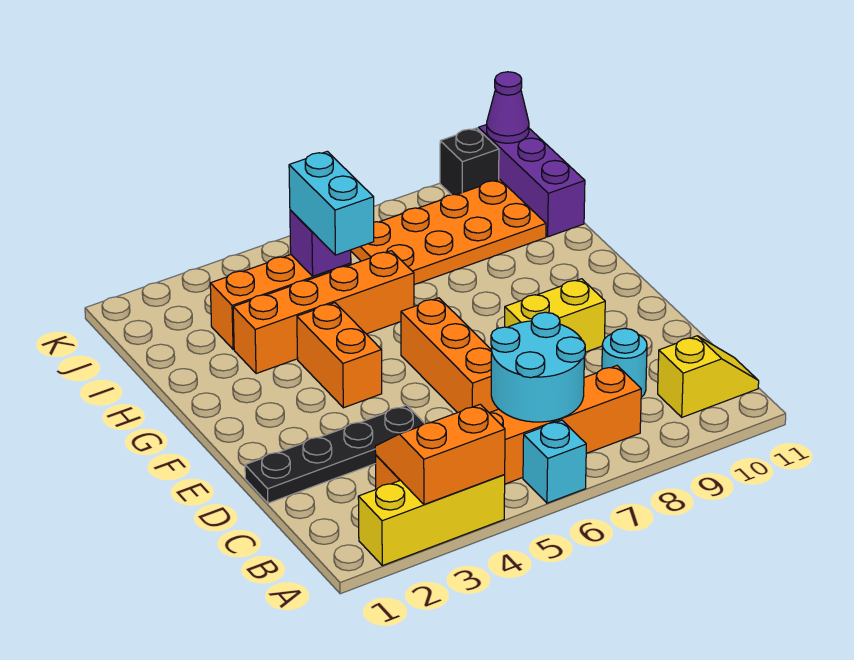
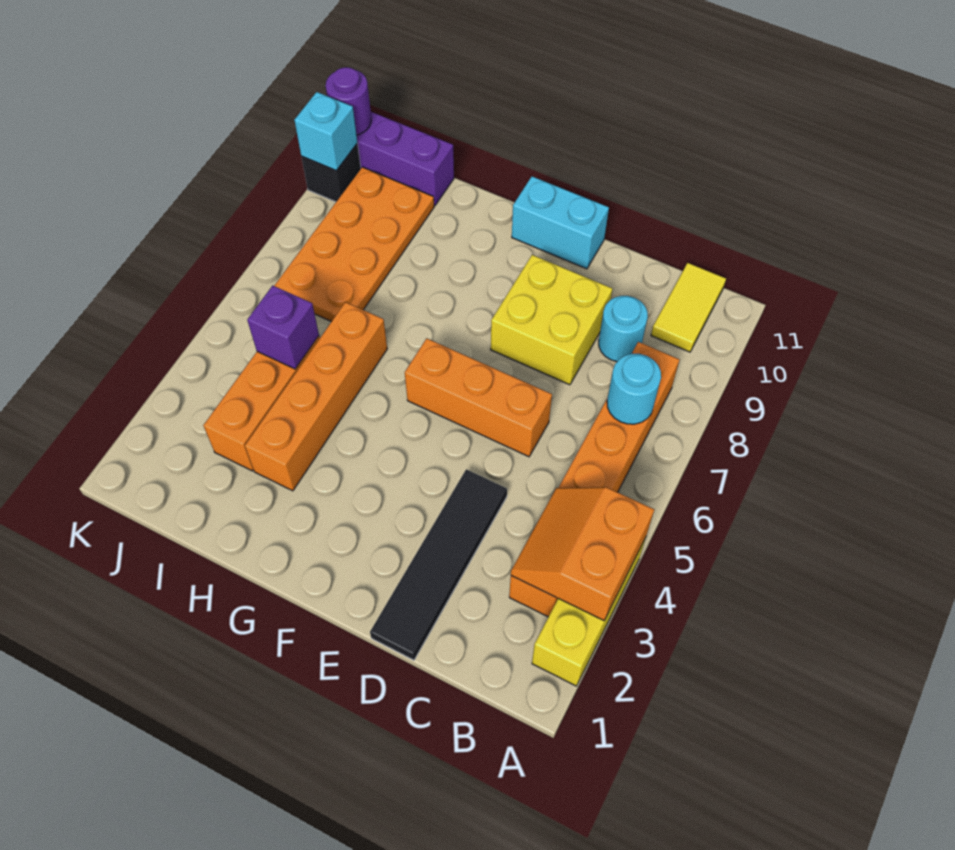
cyan 1x1 brick [523,420,586,503] -> cyan 1x1 brick moved to [294,92,357,171]
cyan 2x2 round brick [491,312,585,422] -> cyan 1x1 round brick [607,354,661,424]
yellow 1x2 slope [658,336,759,417] -> yellow 1x2 tile [651,263,726,352]
black 1x4 plate [245,405,425,503] -> black 1x4 tile [370,469,507,660]
yellow 1x2 brick [505,279,605,352] -> yellow 2x2 brick [491,255,612,385]
orange 1x2 brick [297,303,382,408] -> none
cyan 1x2 brick [289,151,374,255] -> cyan 1x2 brick moved to [512,176,609,269]
purple 1x1 cone [487,72,529,143] -> purple 1x1 round brick [326,67,371,135]

